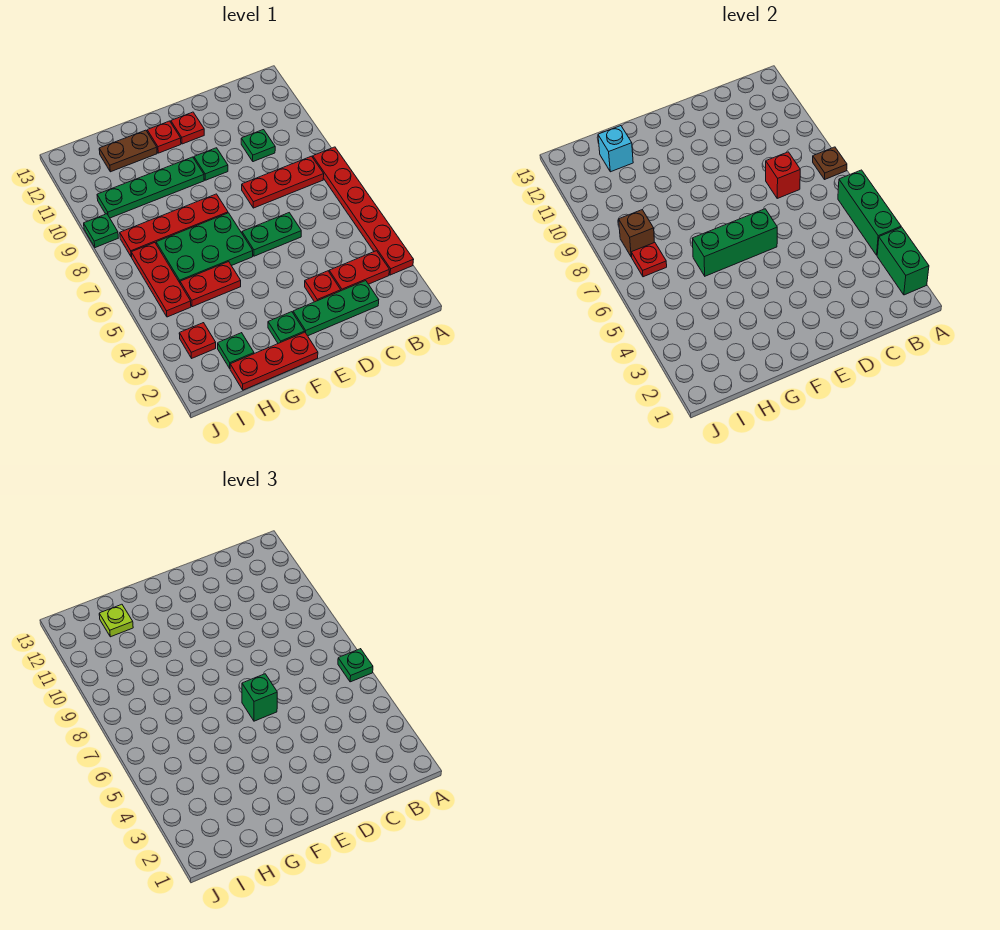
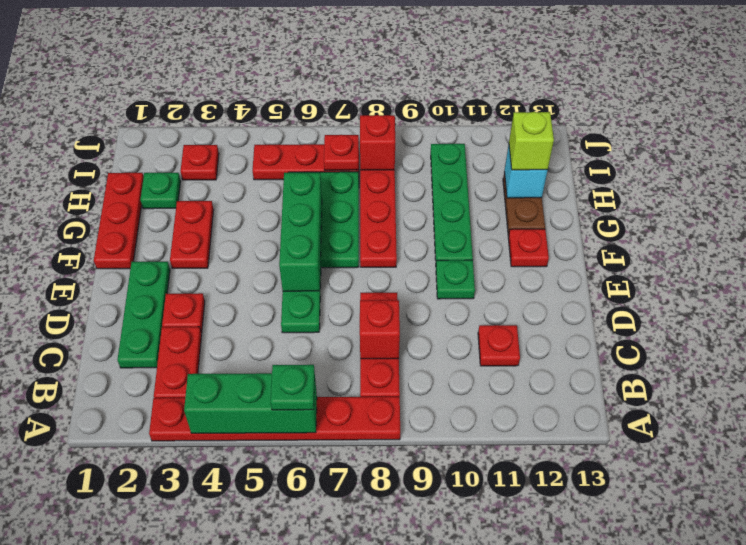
green 1x2 brick [877,227,929,295] -> none
brown 1x1 plate [813,147,847,179] -> none
green 1x1 plate [241,130,275,162] -> none
green 1x1 brick [242,674,277,721] -> none
red 1x1 plate [171,112,204,144] -> red 1x1 plate moved to [478,325,520,366]
green 1x1 plate [268,312,305,343] -> none
red 1x2 plate [180,262,241,307] -> red 1x2 plate moved to [170,201,214,268]
lime 1x1 plate [99,604,133,637] -> lime 1x1 brick [509,112,554,170]
brown 1x1 brick [619,210,655,257] -> red 1x1 brick [360,115,395,170]
green 1x1 plate [84,214,118,248] -> none

